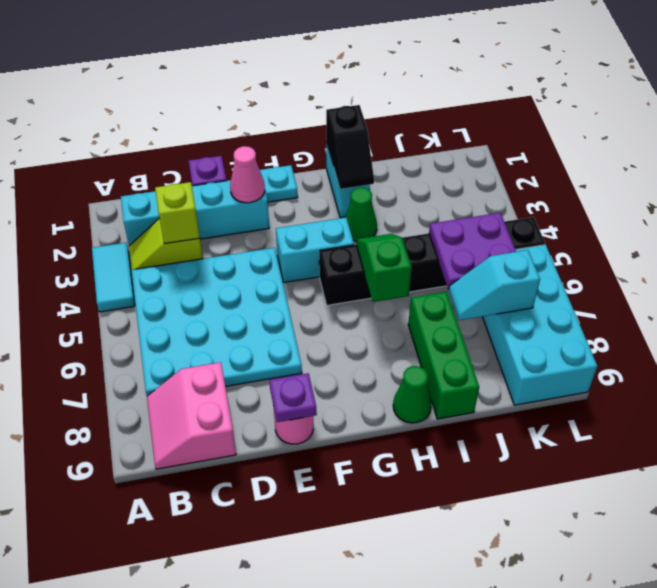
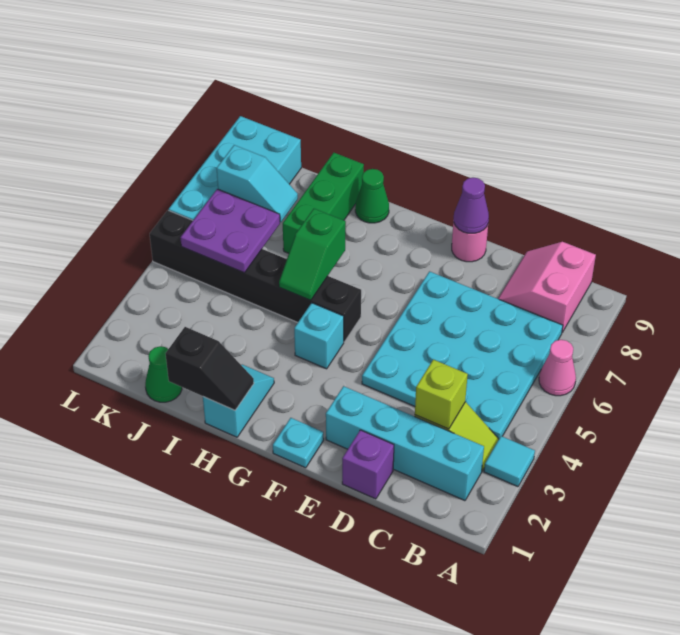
cyan 1x2 tile [92,243,135,312] -> cyan 1x1 tile [484,436,535,487]
pink 2x2 slope [147,362,236,469] -> pink 2x2 slope turned to [498,242,596,332]
pink 1x1 cone [230,146,265,203] -> pink 1x1 cone moved to [539,340,576,396]
purple 1x1 plate [269,373,317,422] -> purple 1x1 cone [454,178,489,233]
cyan 1x2 brick [276,218,354,282] -> cyan 1x1 brick [294,303,344,369]
black 1x2 slope [326,105,374,189] -> black 1x2 slope turned to [166,327,254,410]
green 1x1 cone [345,187,377,241] -> green 1x1 cone moved to [145,346,182,402]

